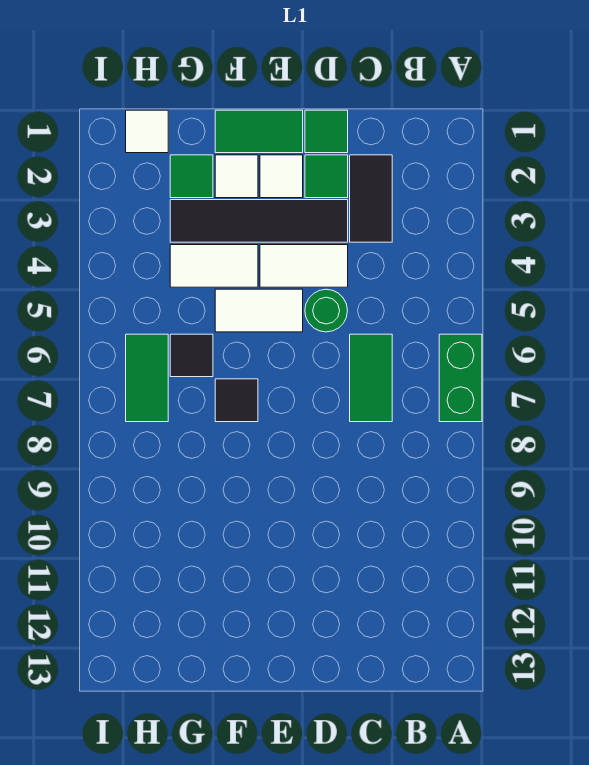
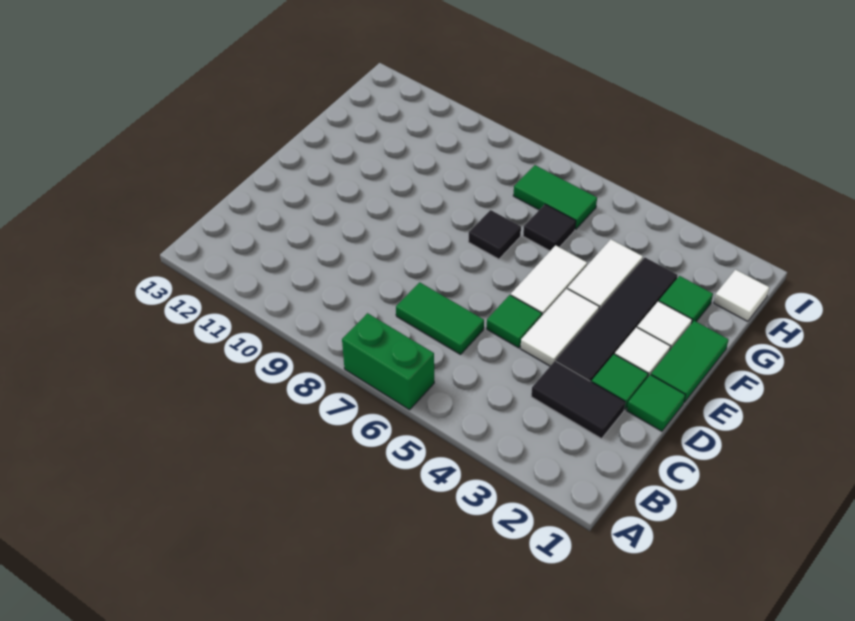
green 1x1 round brick [305,289,348,332] -> green 1x1 tile [487,295,542,348]

